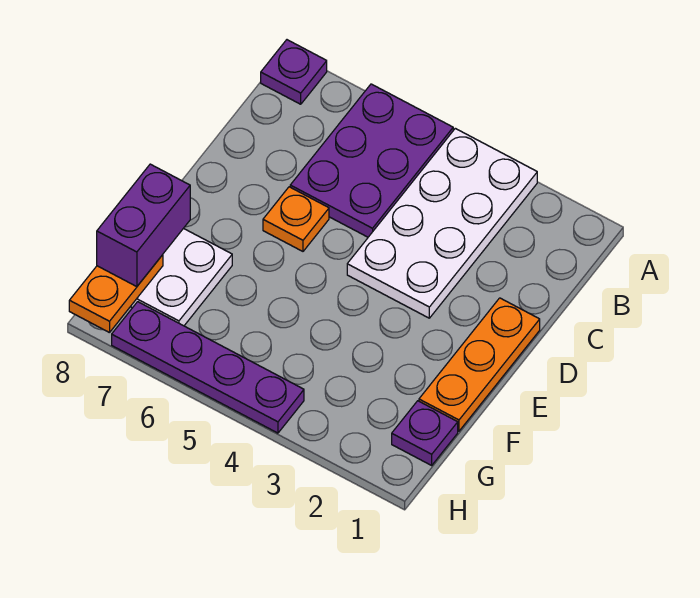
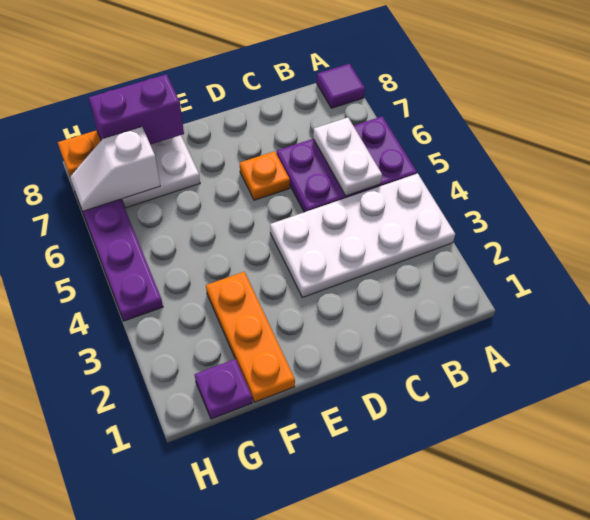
purple 1x1 plate [261,40,327,104] -> purple 1x1 tile [317,64,365,108]
none -> white 1x2 plate [313,118,382,196]
orange 1x3 plate [419,298,540,431] -> orange 1x3 plate turned to [206,272,295,402]
none -> white 1x2 slope [70,127,160,211]

